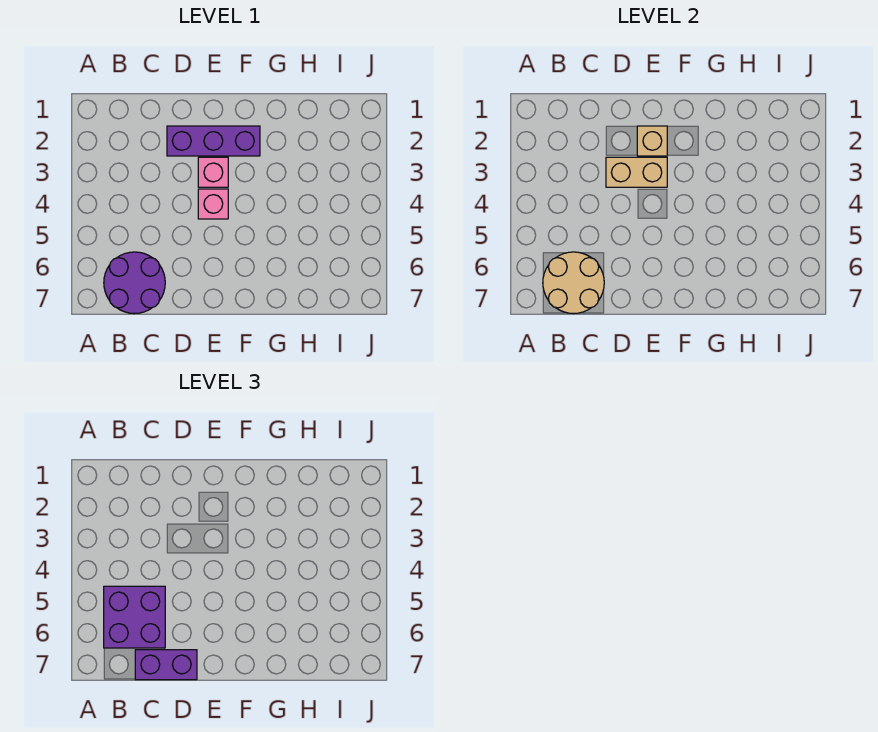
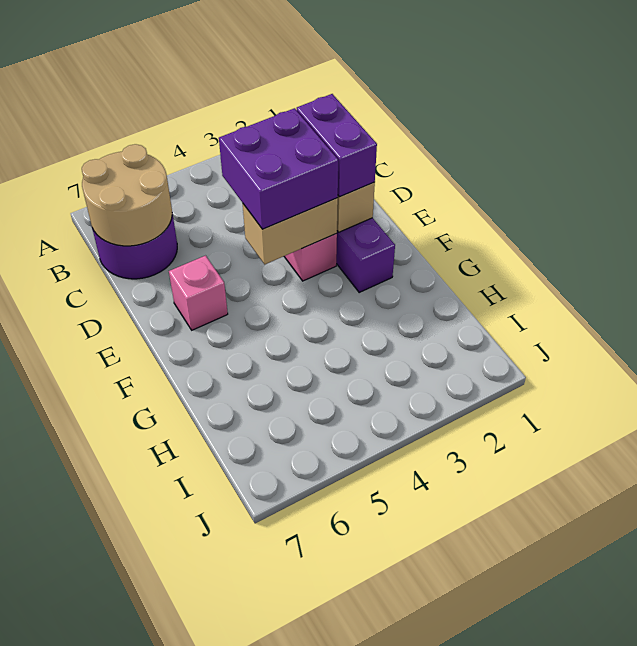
purple 2x2 brick [104,586,165,648] -> purple 2x2 brick moved to [219,108,338,229]
purple 1x2 brick [135,650,197,680] -> purple 1x2 brick moved to [297,94,377,197]
tan 1x2 brick [606,157,667,187] -> tan 1x2 brick turned to [243,198,338,264]
pink 1x1 brick [198,189,228,219] -> pink 1x1 brick moved to [169,256,228,330]

